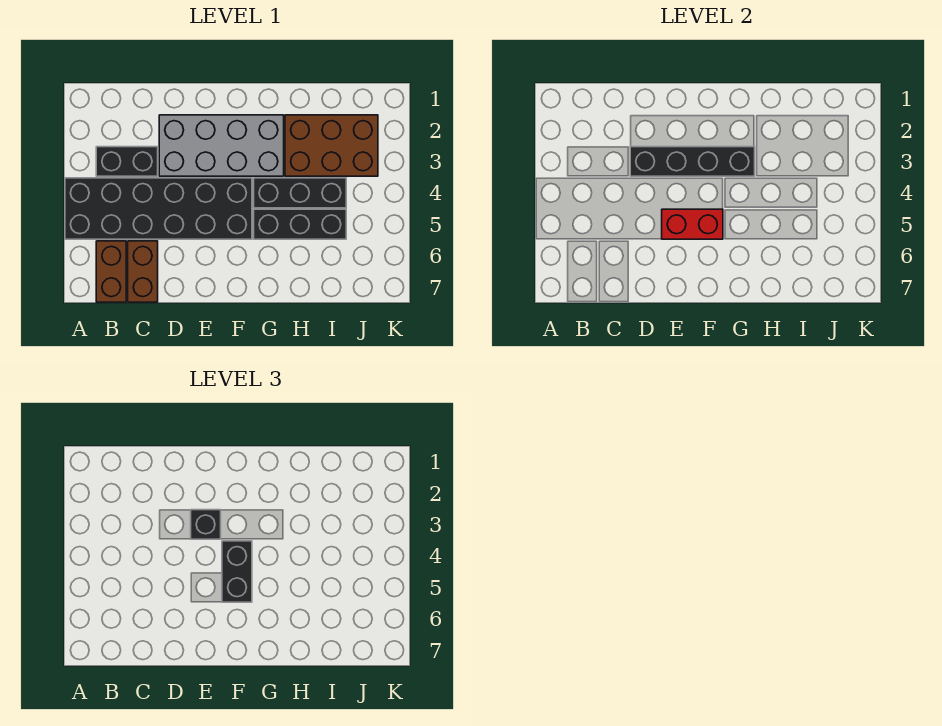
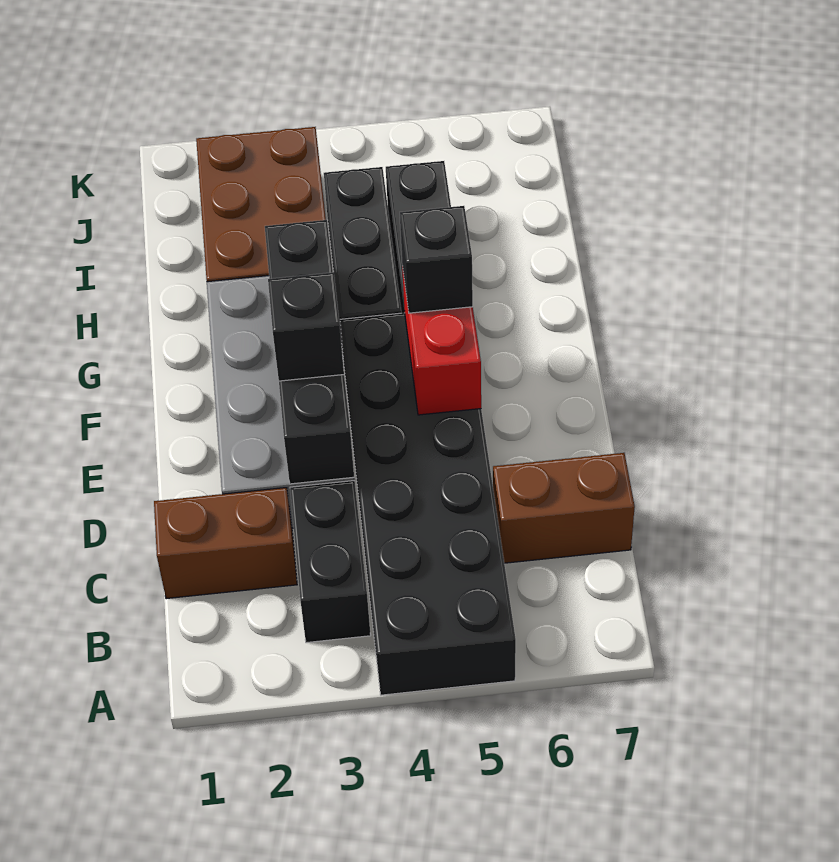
brown 1x2 brick [96,241,126,302] -> brown 1x2 brick moved to [154,488,297,599]
black 1x2 brick [222,541,252,602] -> black 1x1 brick [400,206,473,313]

